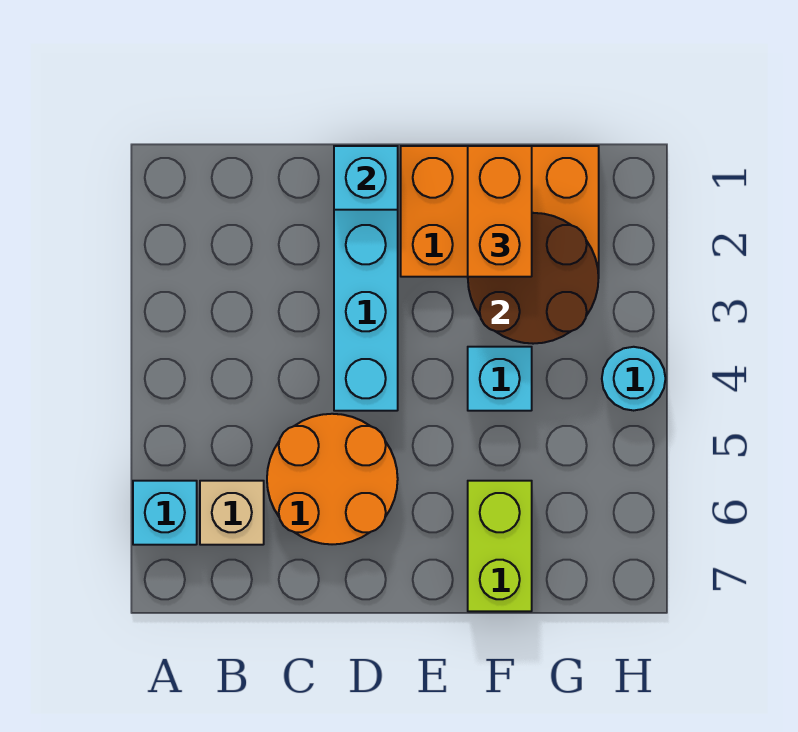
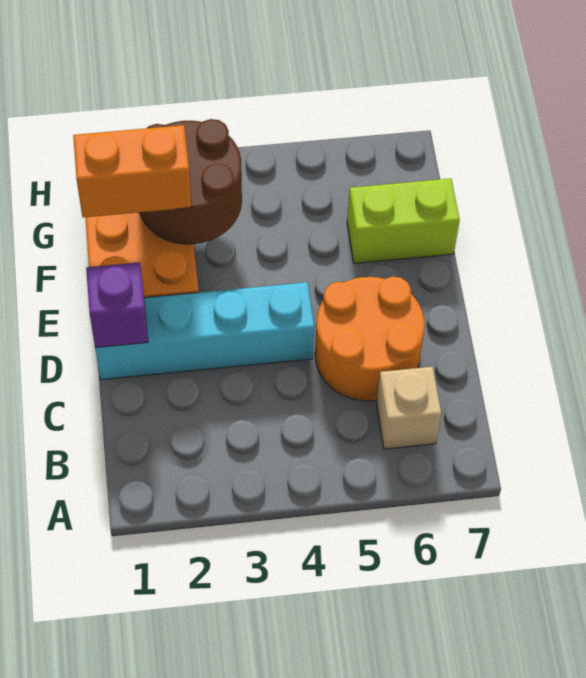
cyan 1x1 brick [133,481,197,545] -> none
cyan 1x1 brick [334,146,398,210] -> purple 1x1 brick [86,262,148,348]
cyan 1x1 brick [468,347,532,411] -> none
cyan 1x1 round brick [602,347,665,411] -> none

